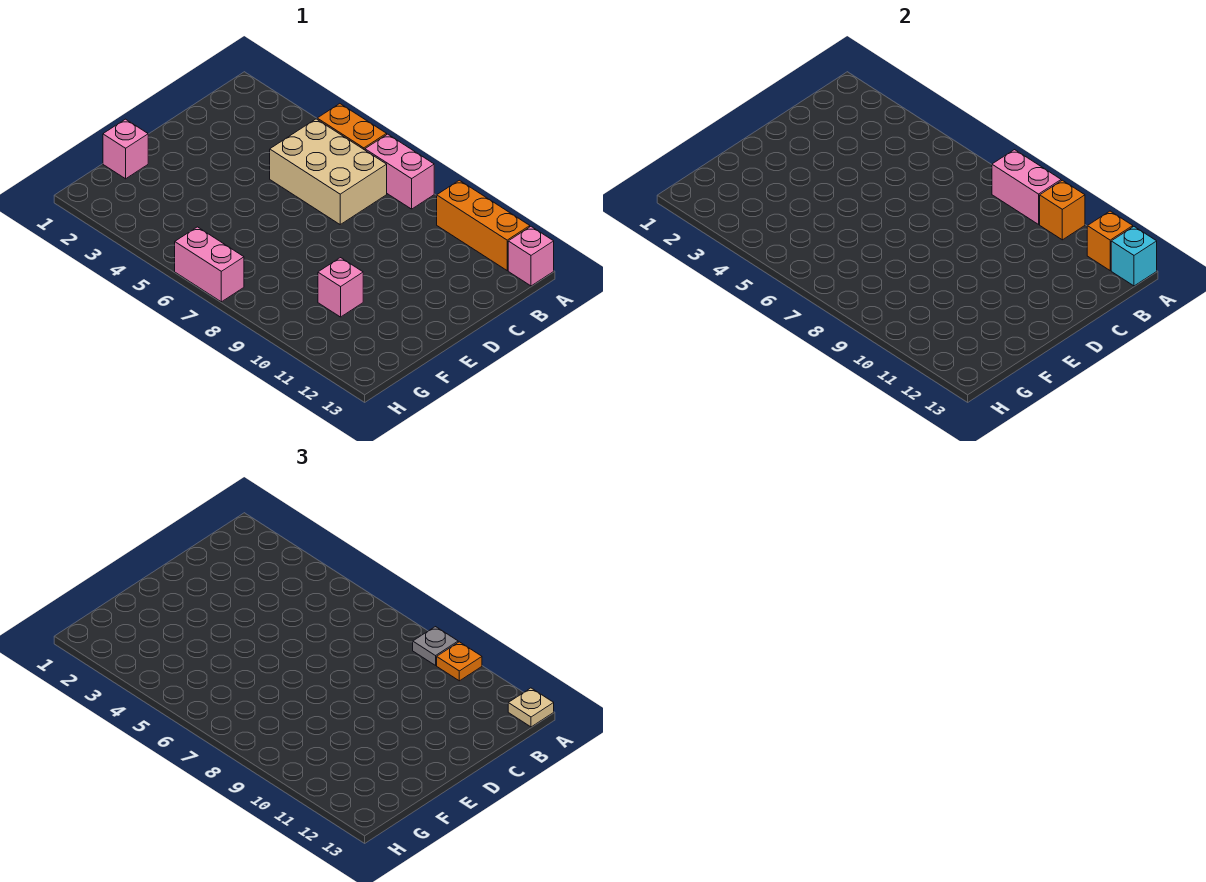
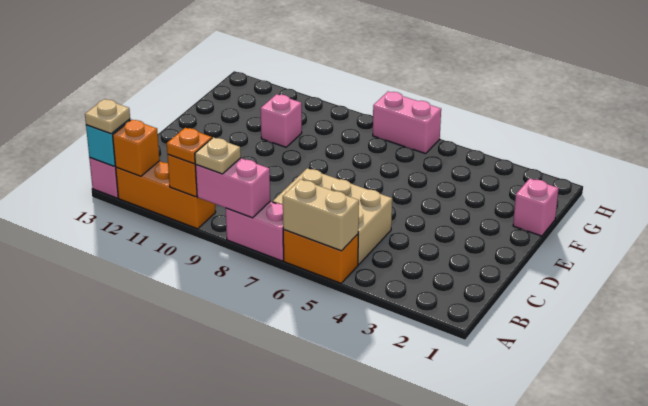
none -> tan 1x2 brick [283,179,359,251]
grey 1x1 plate [413,627,458,665] -> tan 1x1 plate [195,137,241,174]

